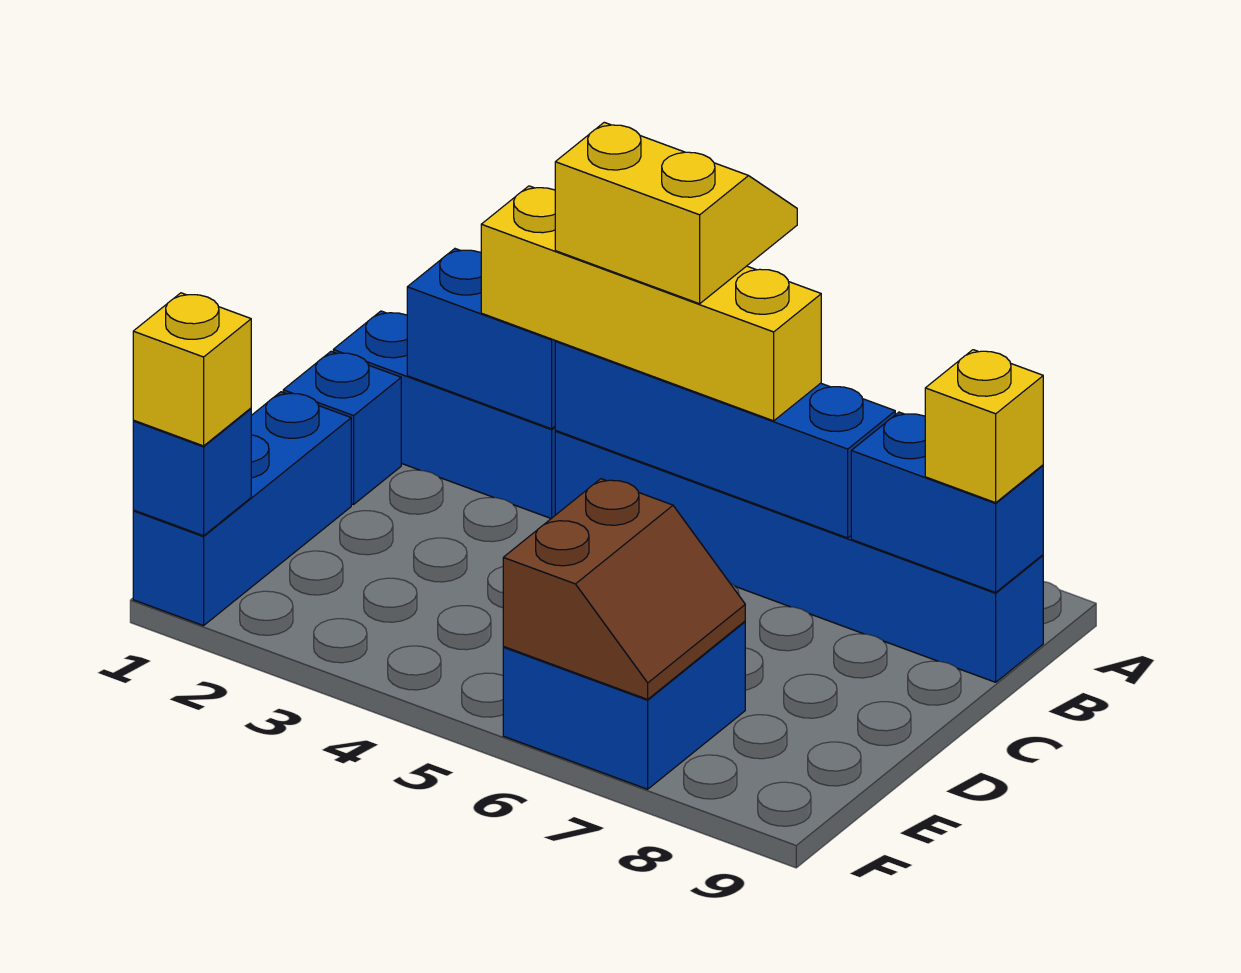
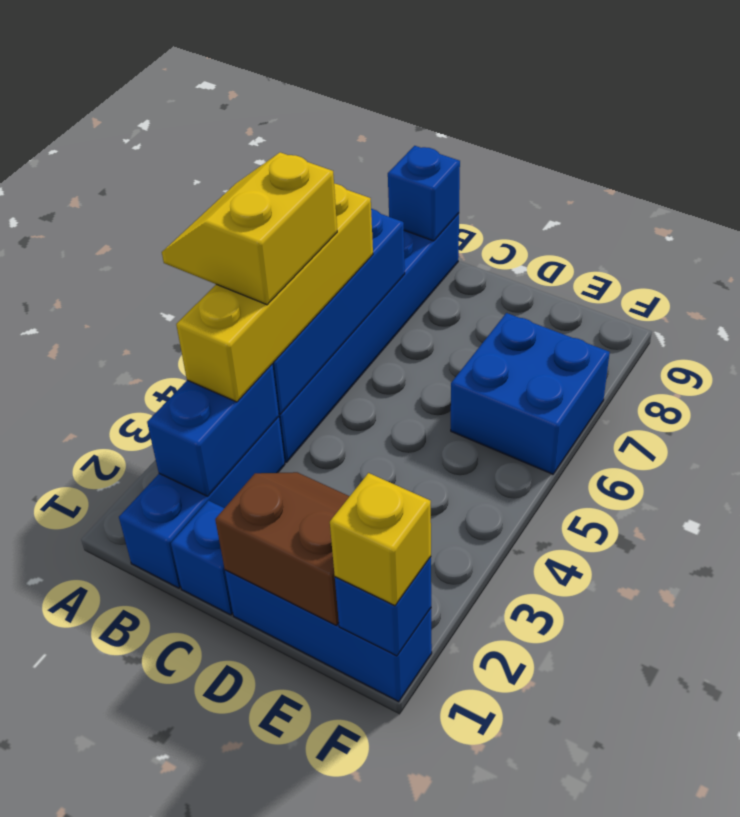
blue 1x2 brick [851,412,1043,592] -> blue 1x1 brick [388,146,460,241]
yellow 1x1 brick [925,350,1043,503] -> none
brown 2x2 slope [503,479,745,699] -> brown 2x2 slope moved to [215,472,350,625]

